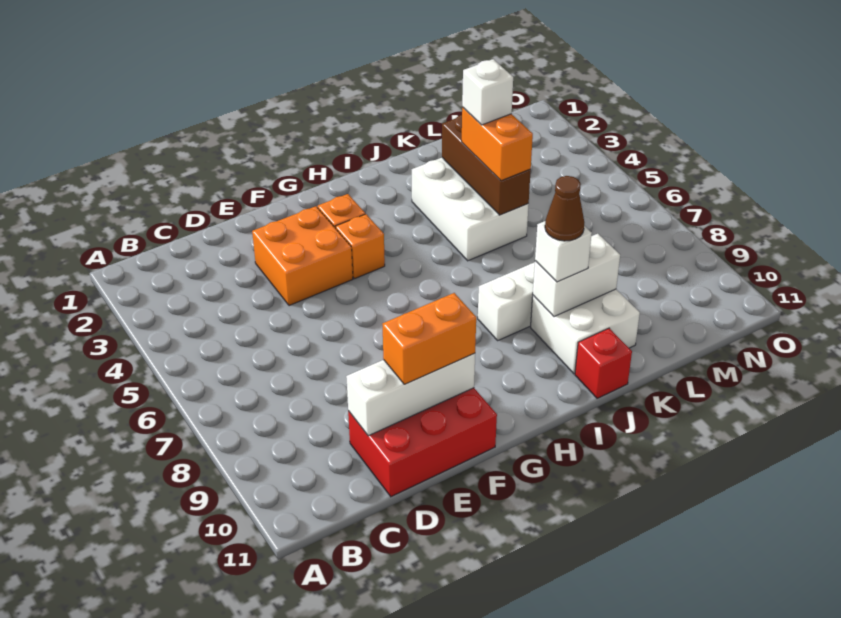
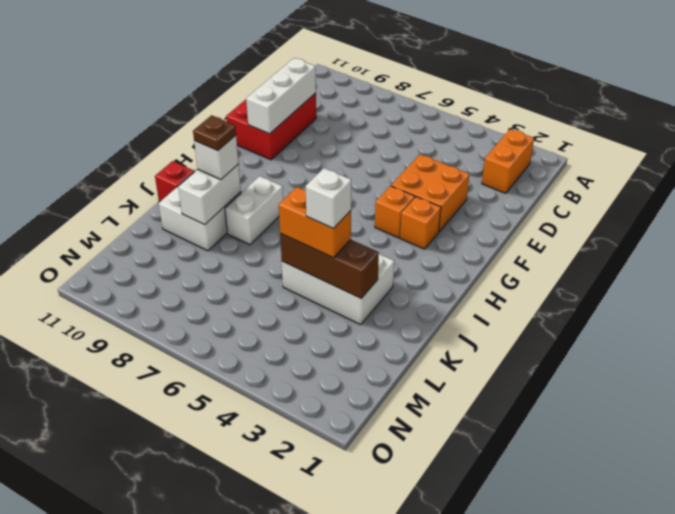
orange 1x2 brick [382,293,476,384] -> orange 1x2 brick moved to [482,129,534,193]
brown 1x1 cone [545,176,584,241] -> brown 1x1 plate [193,115,236,151]

